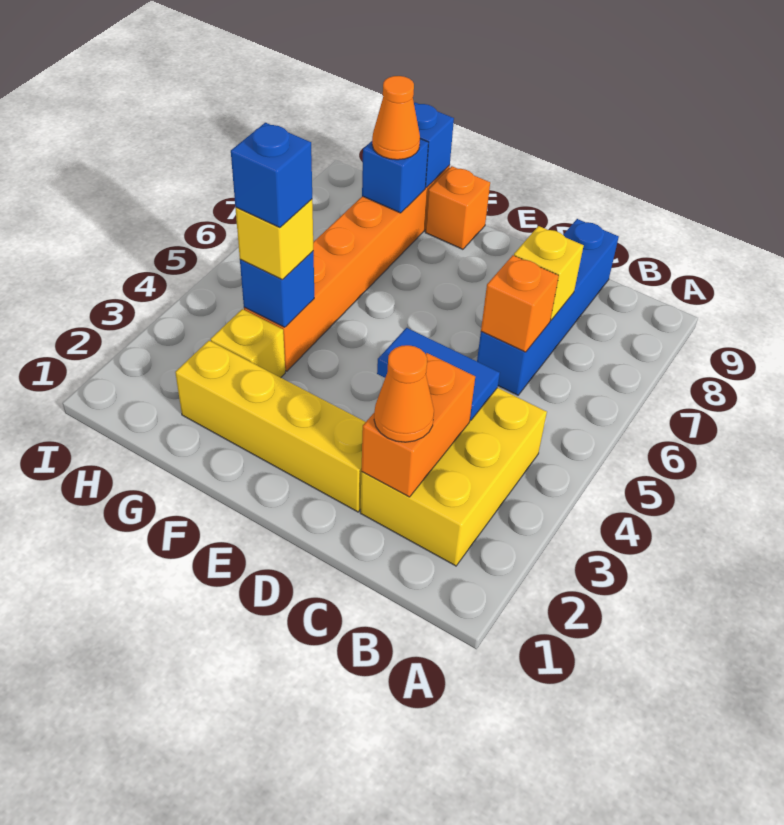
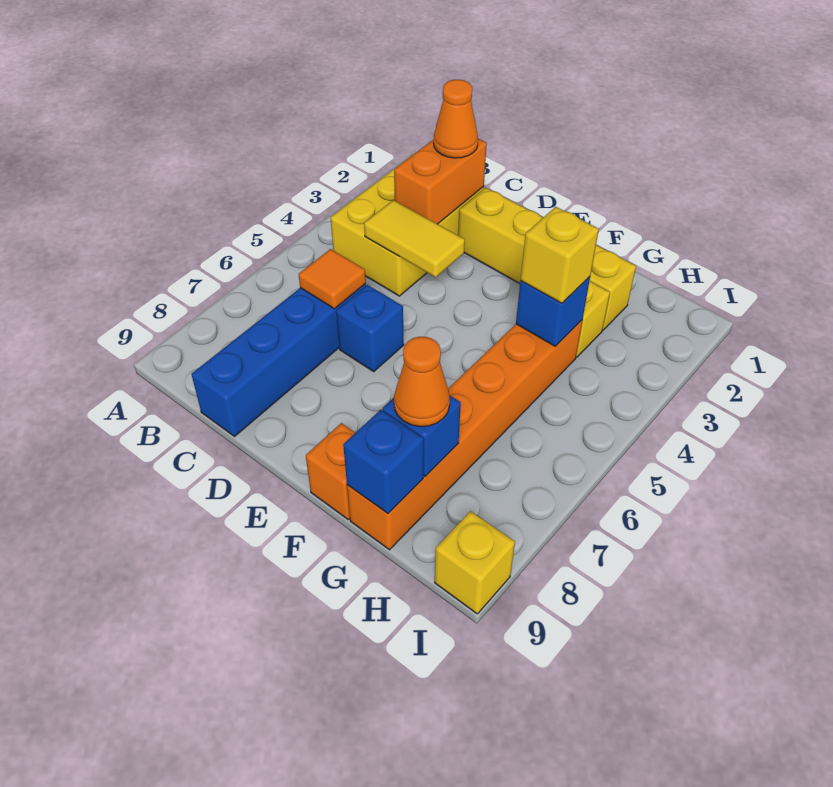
blue 1x2 tile [377,328,500,421] -> yellow 1x2 tile [364,200,465,277]
orange 1x1 brick [481,255,559,352] -> orange 1x1 tile [299,249,366,309]
yellow 1x1 brick [514,226,584,320] -> yellow 1x1 brick moved to [435,511,515,614]
blue 1x1 brick [231,123,312,228] -> blue 1x1 brick moved to [336,285,404,371]

